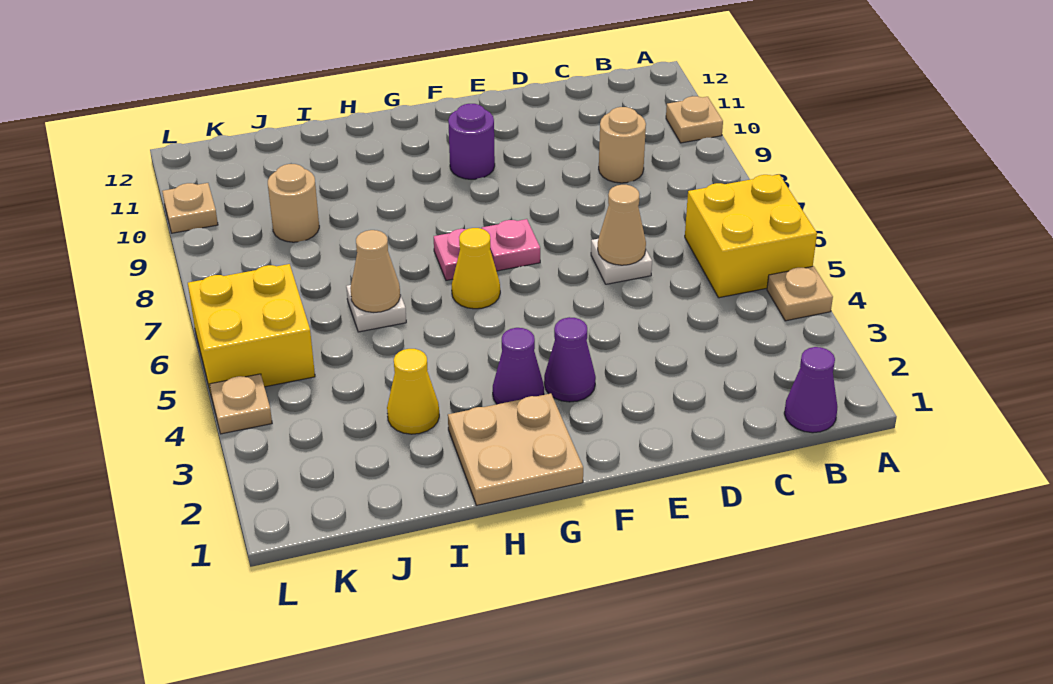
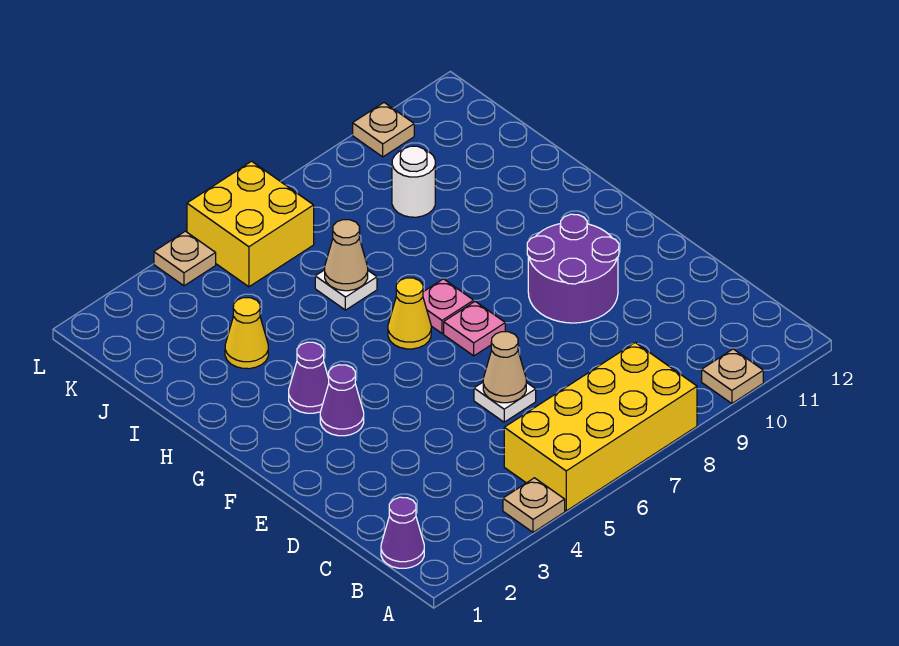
yellow 2x2 brick [685,174,817,298] -> yellow 2x4 brick [504,343,697,511]
tan 1x1 round brick [599,107,646,183] -> none
purple 1x1 round brick [448,104,495,179] -> purple 2x2 round brick [527,214,619,323]
tan 2x2 plate [448,393,583,505] -> none
tan 1x1 round brick [268,164,319,242] -> white 1x1 round brick [392,146,435,217]

